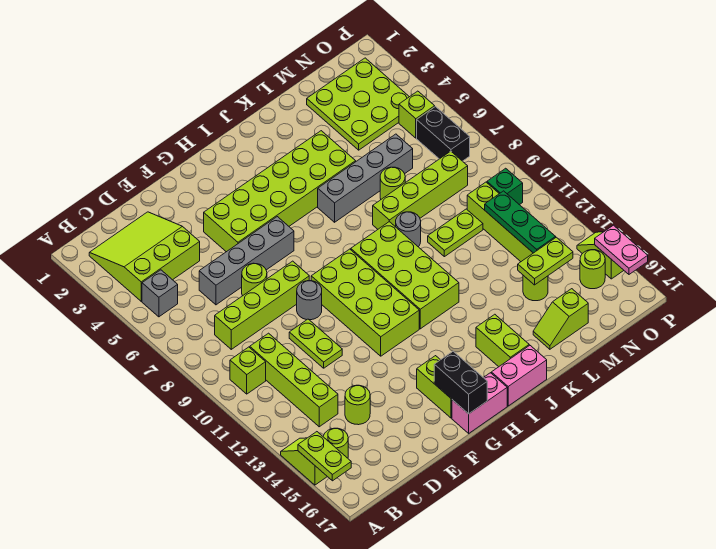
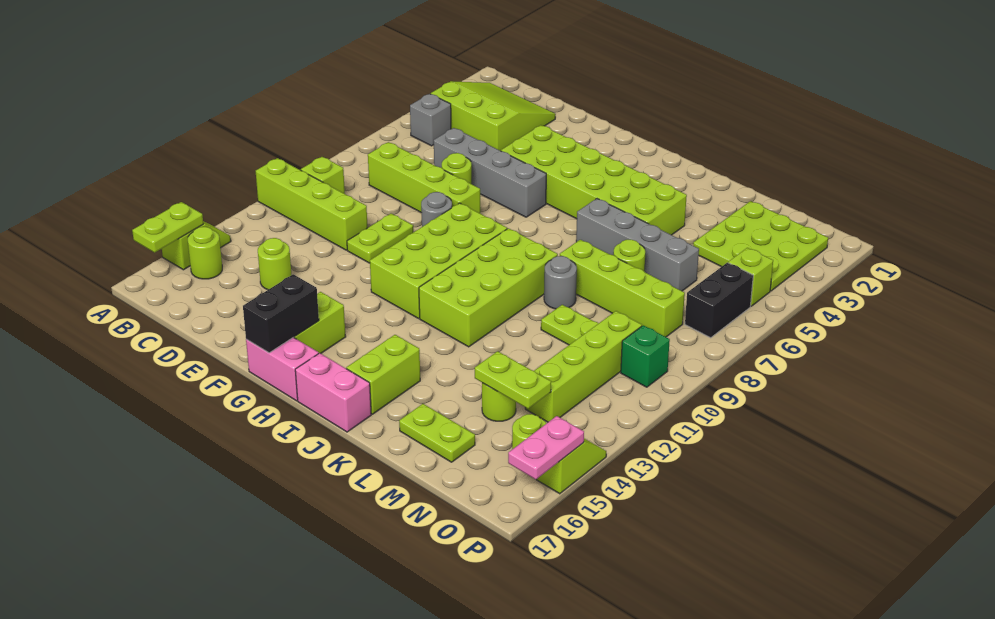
lime 1x4 brick [250,333,338,427] -> lime 1x4 brick turned to [256,158,368,250]
lime 1x2 slope [533,289,588,349] -> lime 1x2 plate [399,404,475,462]
green 1x3 plate [485,191,556,253] -> none

